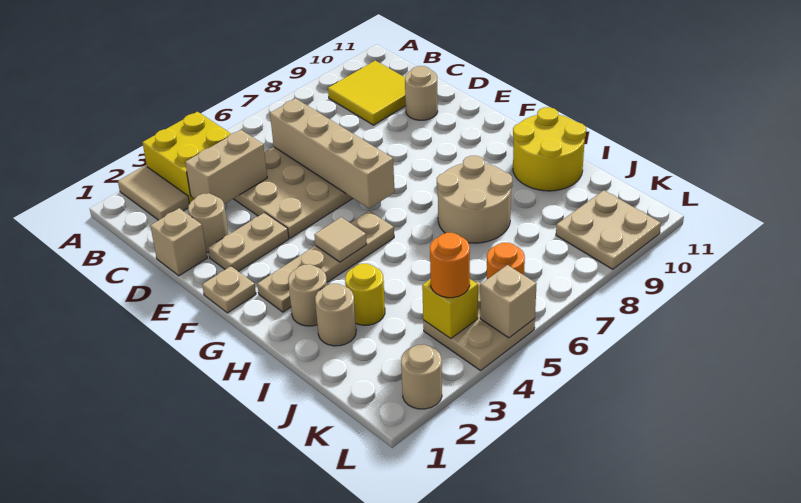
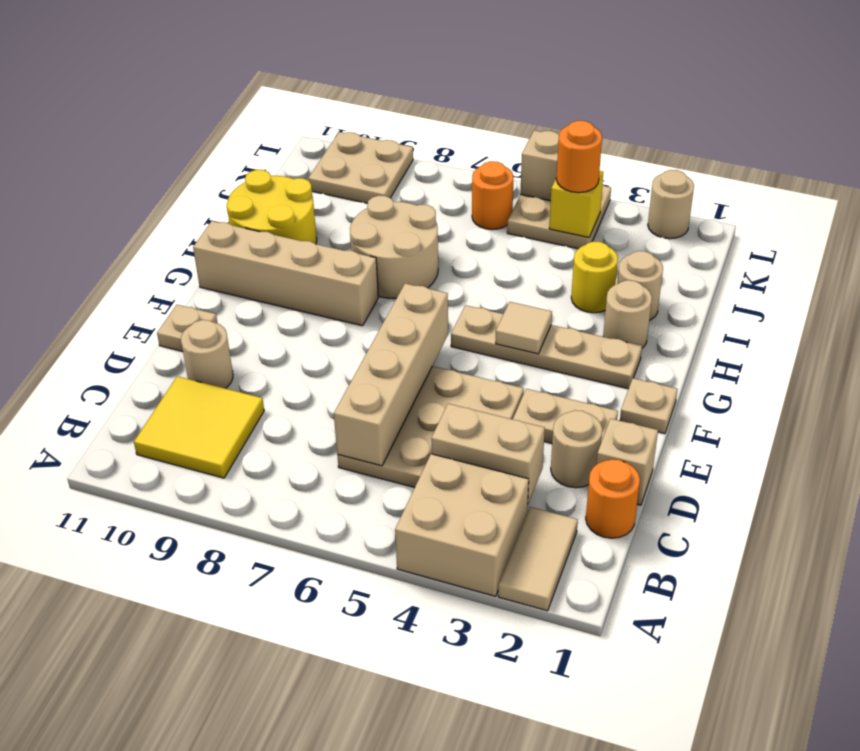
yellow 2x2 brick [142,112,231,204] -> tan 2x2 brick [395,454,529,596]
none -> orange 1x1 round brick [586,459,640,538]
none -> tan 1x1 plate [157,305,218,351]
none -> tan 1x4 brick [193,221,378,326]

